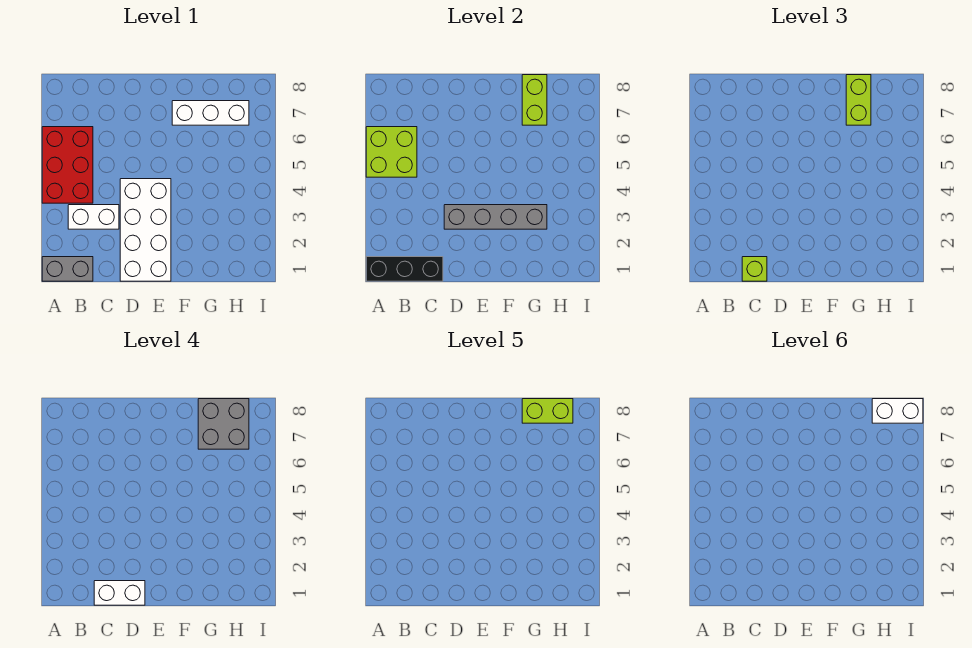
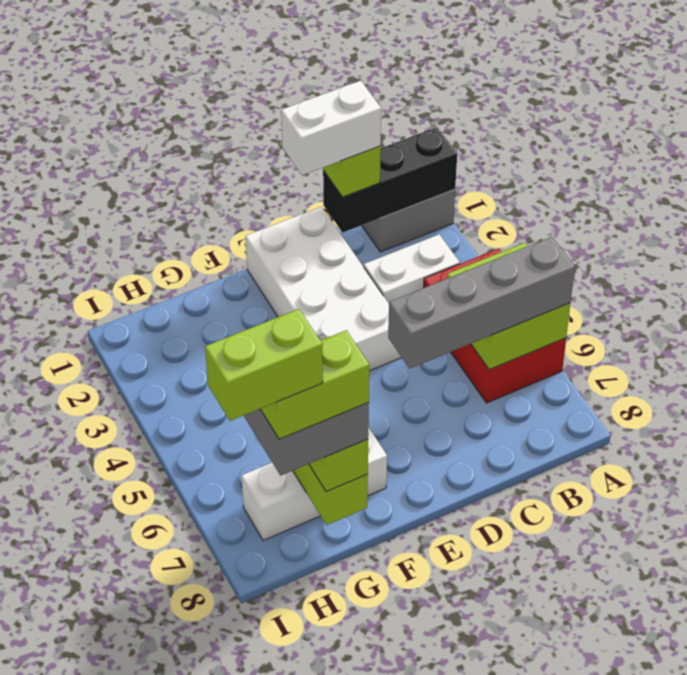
grey 1x4 brick [444,205,547,229] -> grey 1x4 brick moved to [388,237,575,368]
white 1x2 brick [872,399,923,423] -> lime 1x2 brick [205,309,323,421]

